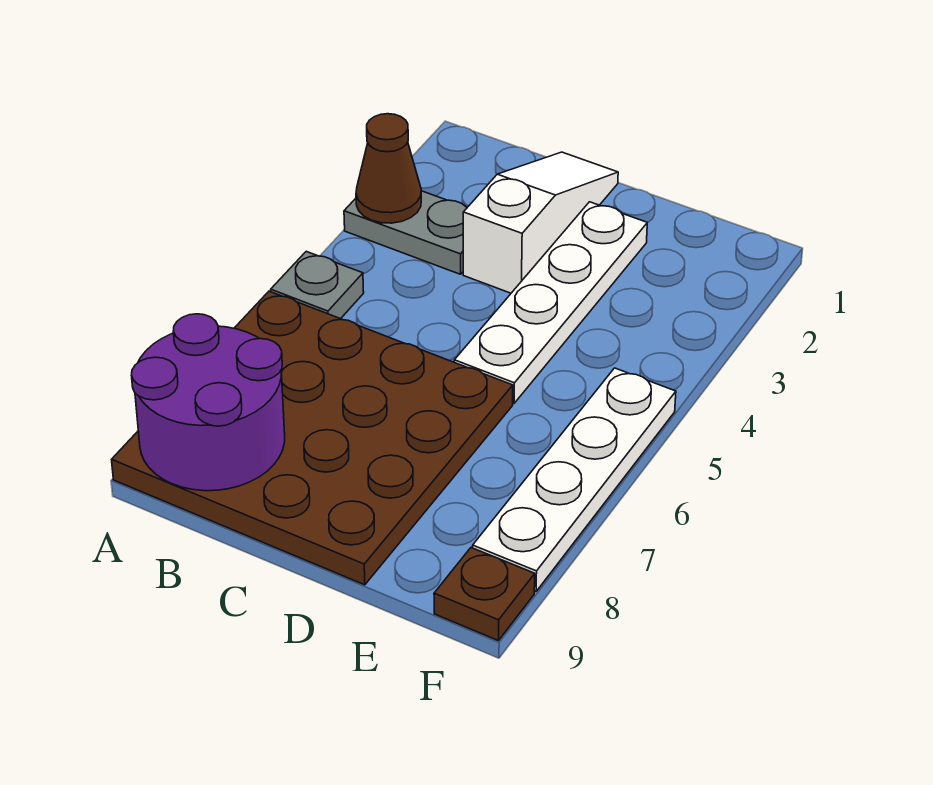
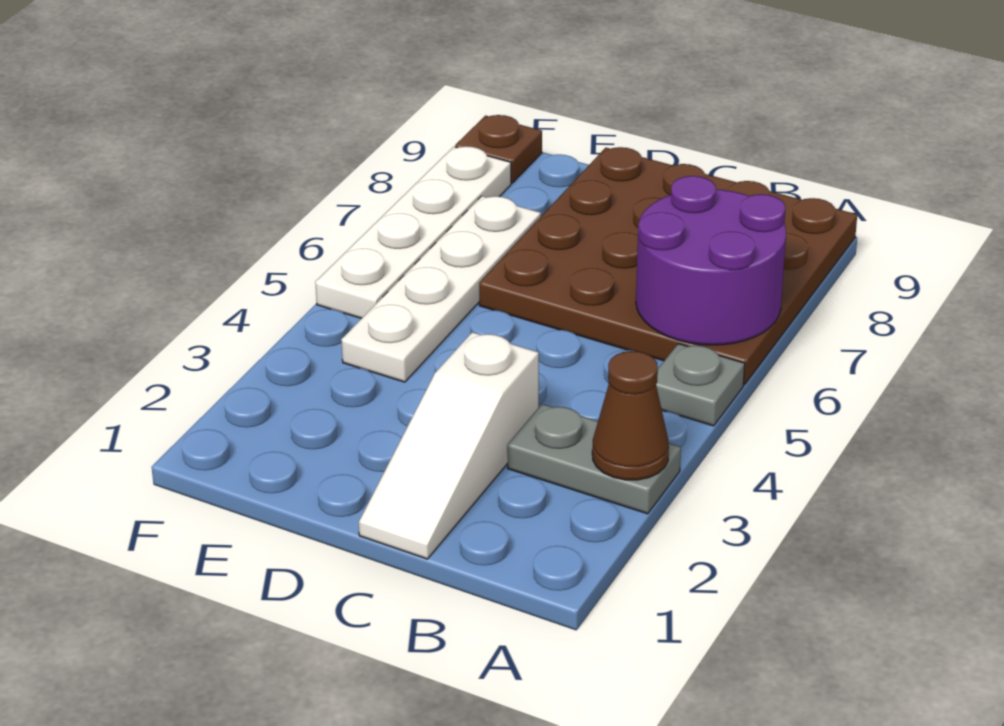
purple 2x2 round brick [131,314,285,491] -> purple 2x2 round brick moved to [636,176,786,345]
white 1x4 plate [454,202,647,403] -> white 1x4 plate moved to [341,196,541,382]

